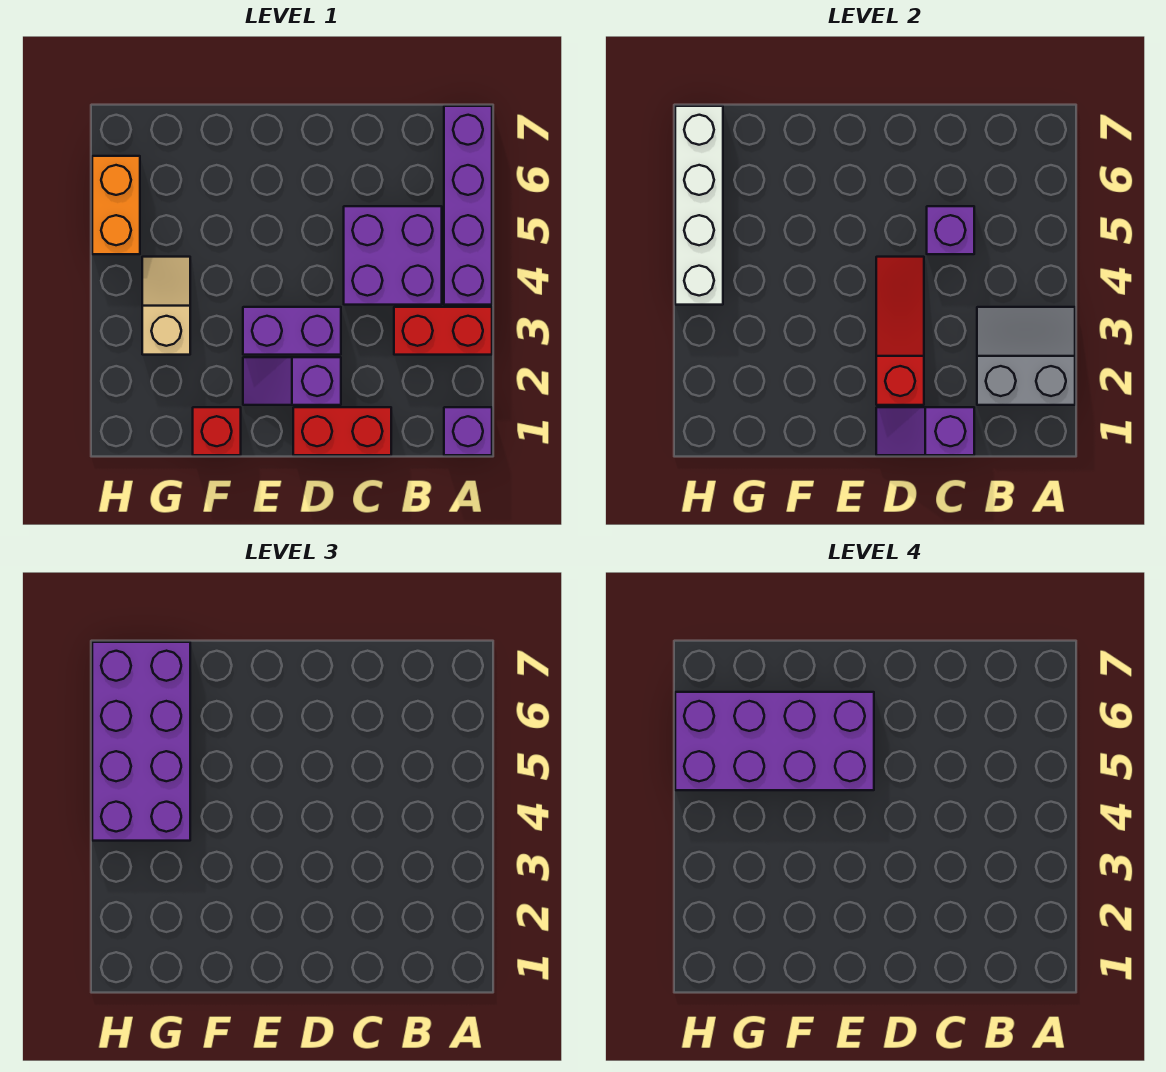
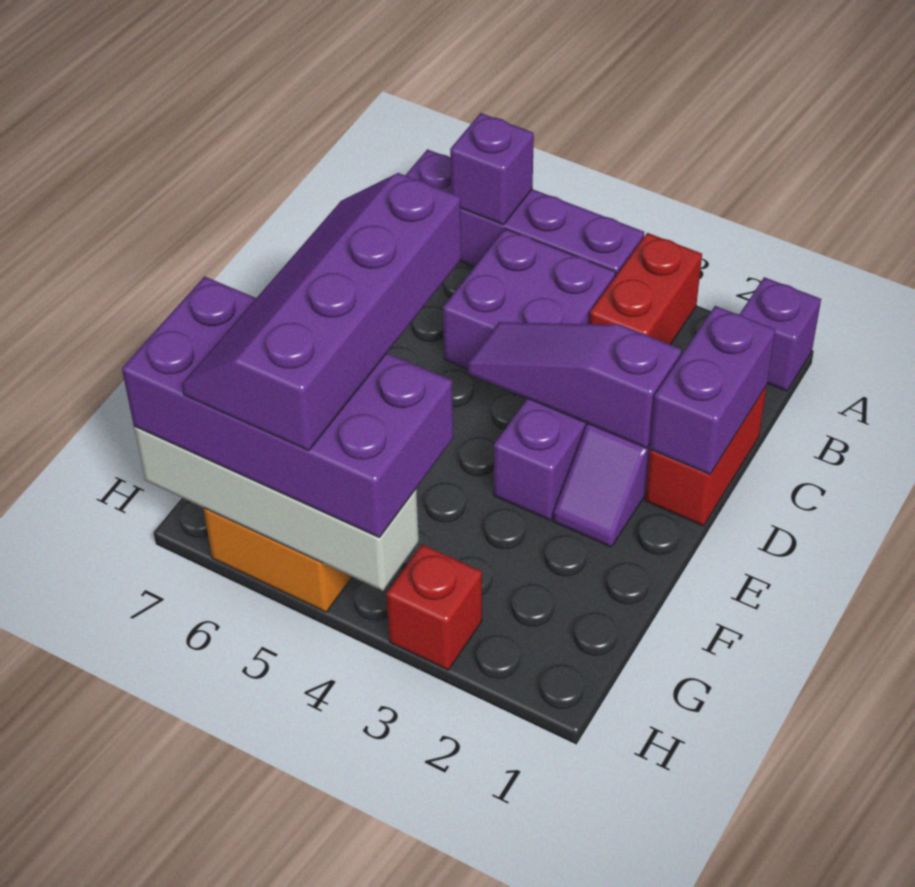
grey 2x2 slope [977,307,1075,405] -> none
purple 1x2 slope [876,407,974,455] -> purple 1x2 brick [650,306,776,474]
purple 1x1 brick [927,206,974,254] -> purple 1x1 brick moved to [450,113,534,225]
red 1x3 slope [876,257,924,405] -> purple 1x3 slope [468,322,682,448]
purple 2x4 brick [675,692,874,790] -> purple 2x4 slope [182,173,461,451]
red 1x1 brick [193,407,241,455] -> red 1x1 brick moved to [386,544,482,670]
tan 1x2 slope [142,257,190,355] -> none

